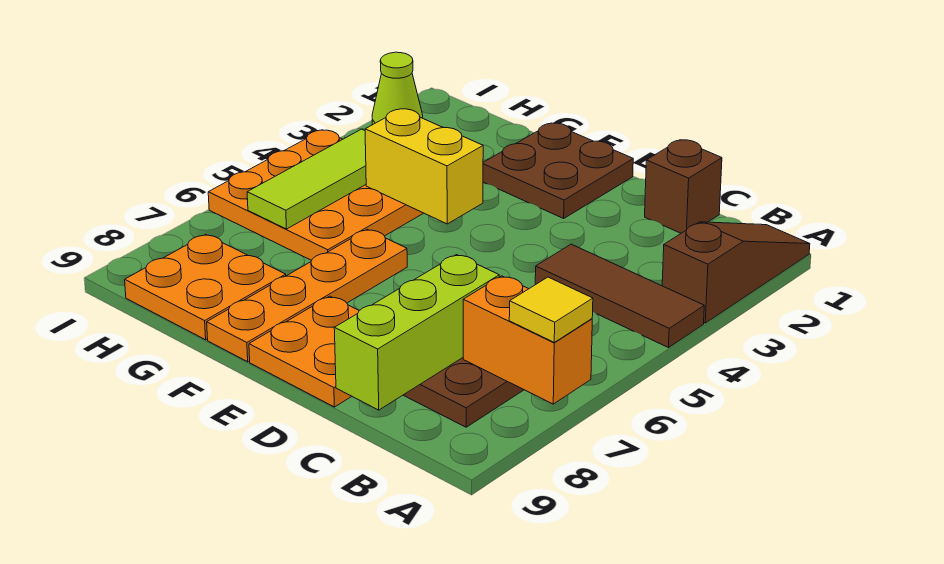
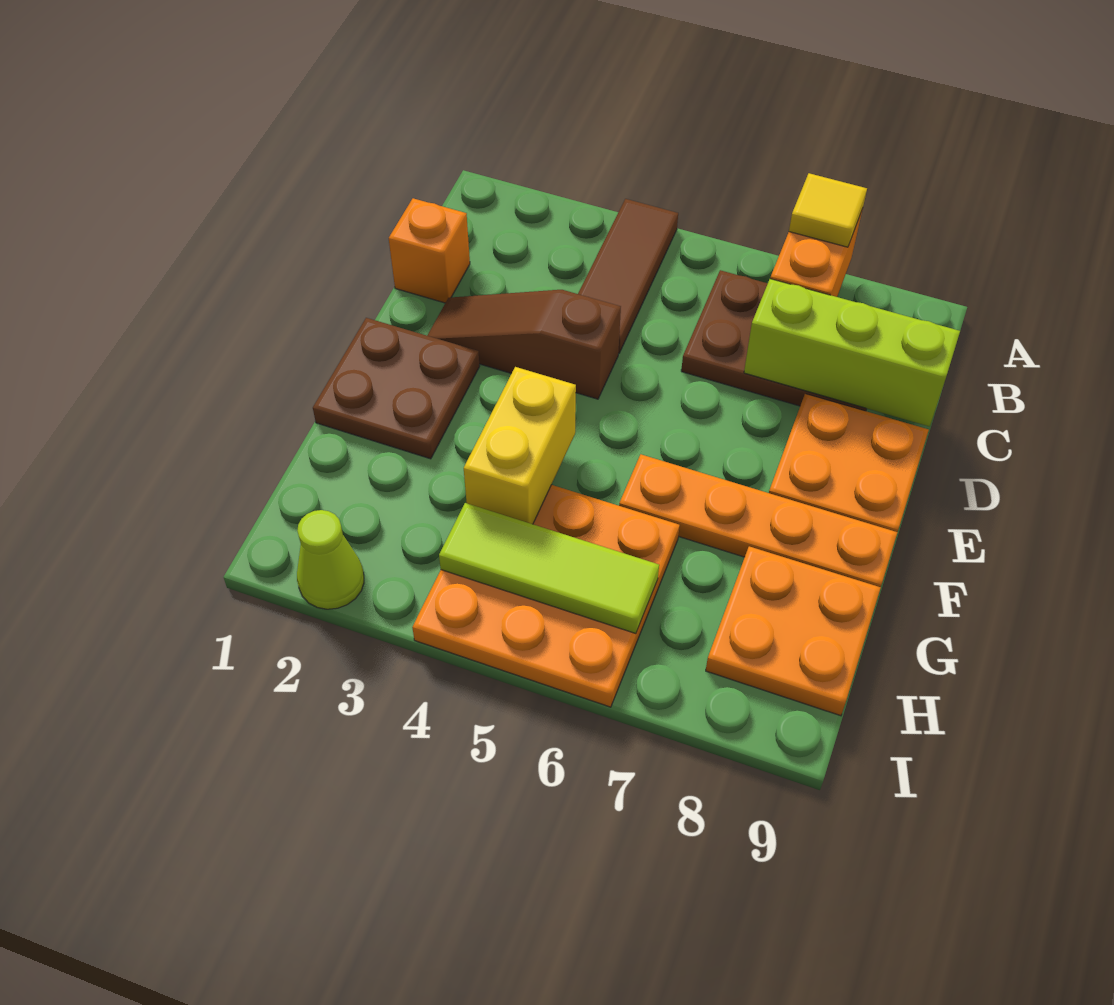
brown 1x3 slope [662,222,810,323] -> brown 1x3 slope moved to [427,290,621,399]
brown 1x1 brick [645,140,722,233] -> orange 1x1 brick [389,198,470,303]

